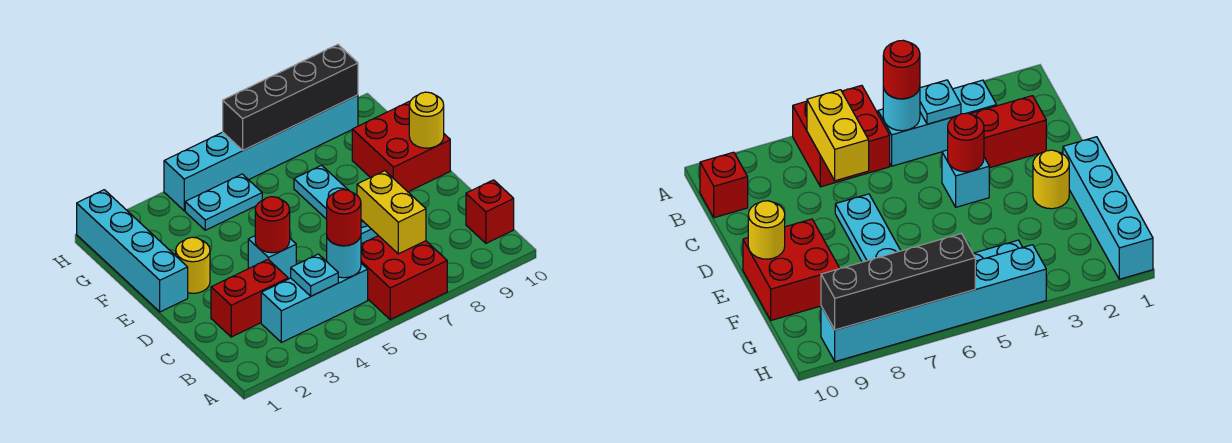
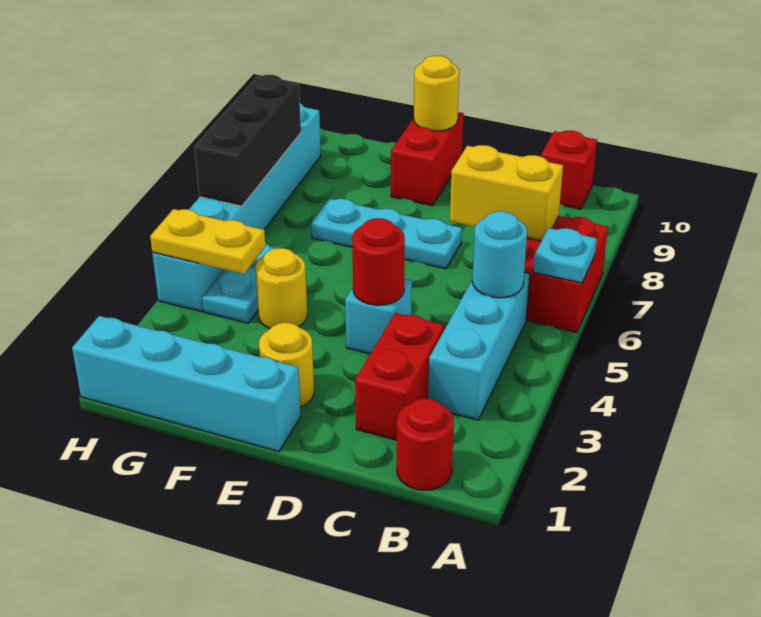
cyan 1x1 plate [291,254,338,296] -> cyan 1x1 plate moved to [533,228,597,283]
red 1x1 round brick [327,190,361,246] -> red 1x1 round brick moved to [397,399,454,490]
red 2x2 brick [352,102,450,192] -> red 1x2 brick [391,112,463,206]
none -> yellow 1x1 round brick [255,248,308,328]
none -> yellow 1x2 plate [150,209,266,274]
black 1x4 brick [223,45,358,150] -> black 1x3 brick [194,75,301,206]

